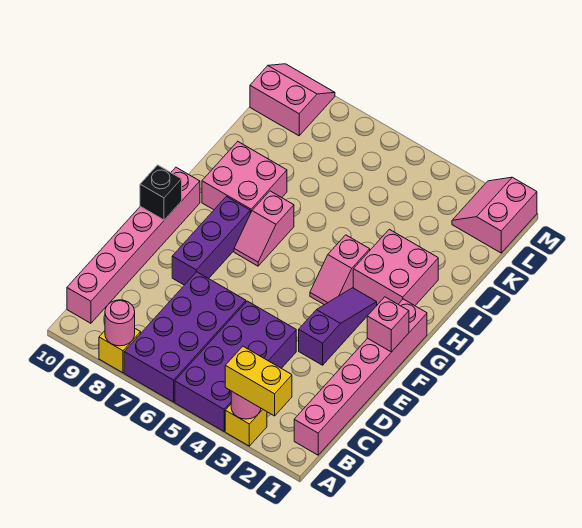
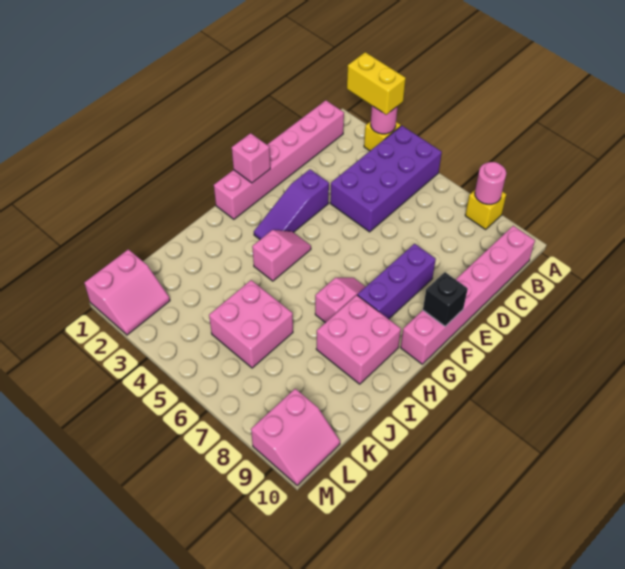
purple 2x4 brick [124,272,246,402] -> none
pink 2x2 brick [353,229,438,306] -> pink 2x2 brick moved to [209,280,293,368]
pink 2x2 slope [250,64,335,136] -> pink 2x2 slope turned to [251,389,340,485]

